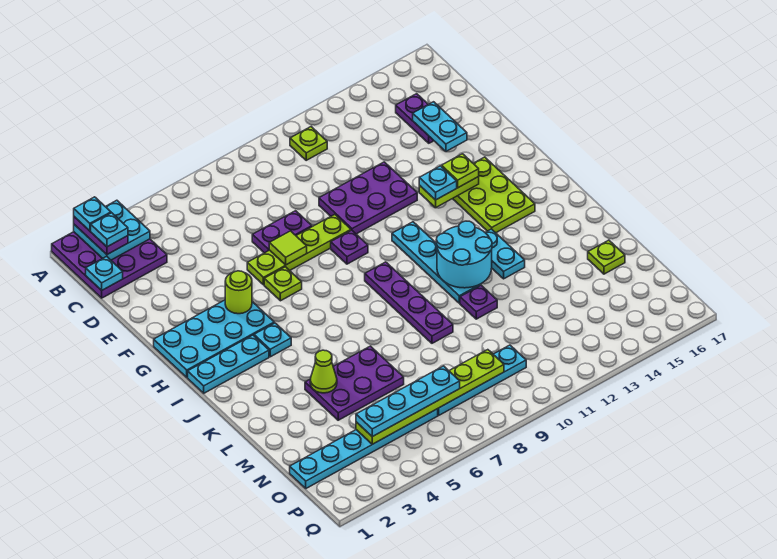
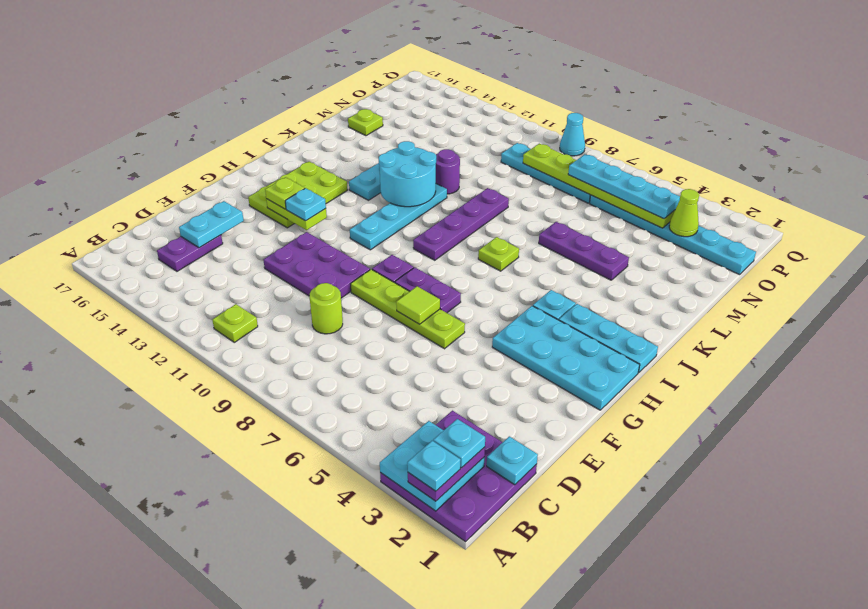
purple 1x2 plate [252,211,312,253] -> purple 1x2 plate moved to [395,267,461,313]
lime 1x1 round brick [225,271,252,314] -> lime 1x1 round brick moved to [309,283,343,334]
lime 1x1 plate [264,267,302,301] -> lime 1x1 plate moved to [478,237,519,271]
purple 2x3 plate [305,346,404,420] -> purple 1x3 plate [539,222,629,280]
lime 1x1 cone [310,350,337,393] -> lime 1x1 cone moved to [669,189,699,237]
purple 1x1 plate [460,285,497,319] -> purple 1x1 round brick [436,149,460,194]
none -> cyan 1x1 cone [560,113,585,156]

